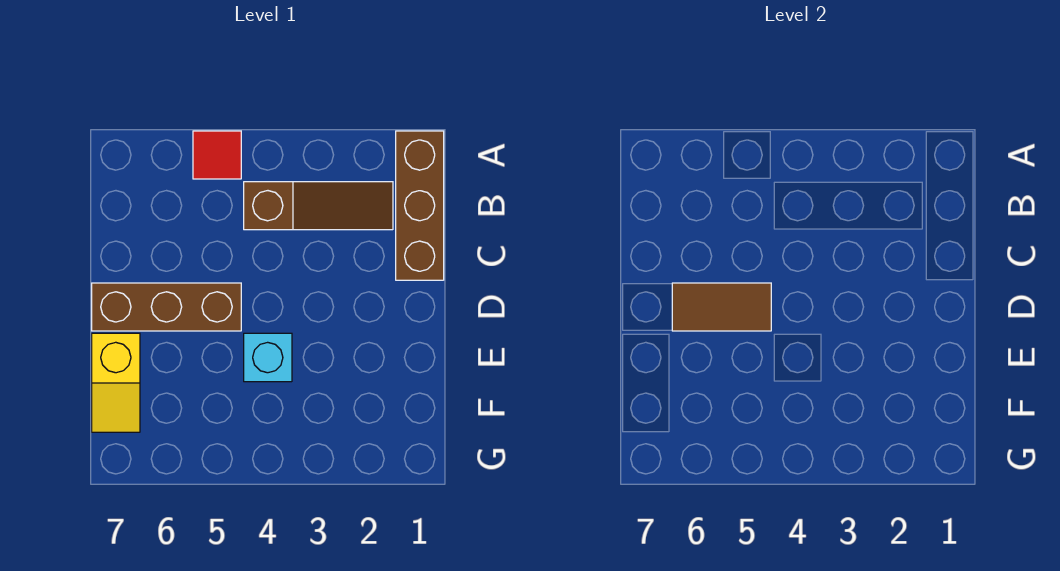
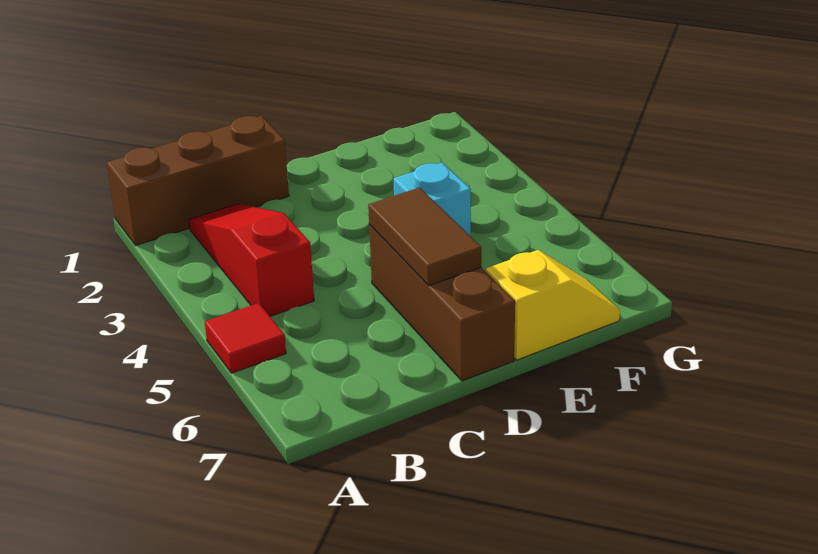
brown 1x3 slope [244,182,393,230] -> red 1x3 slope [189,204,314,316]

